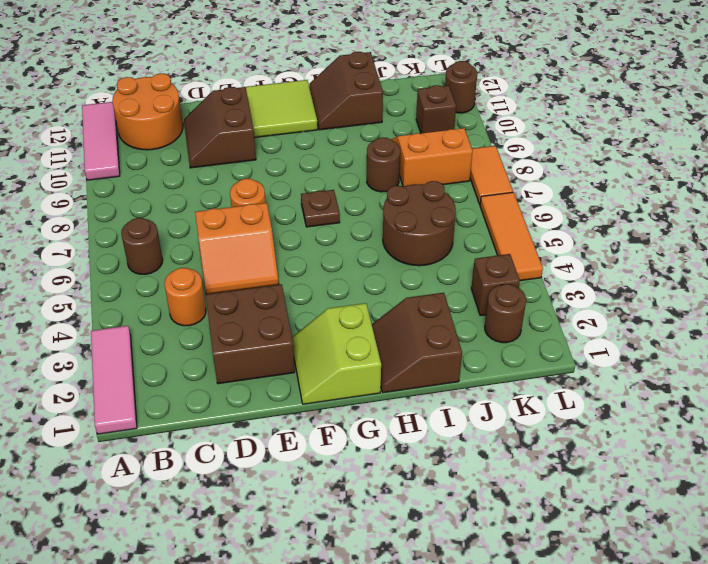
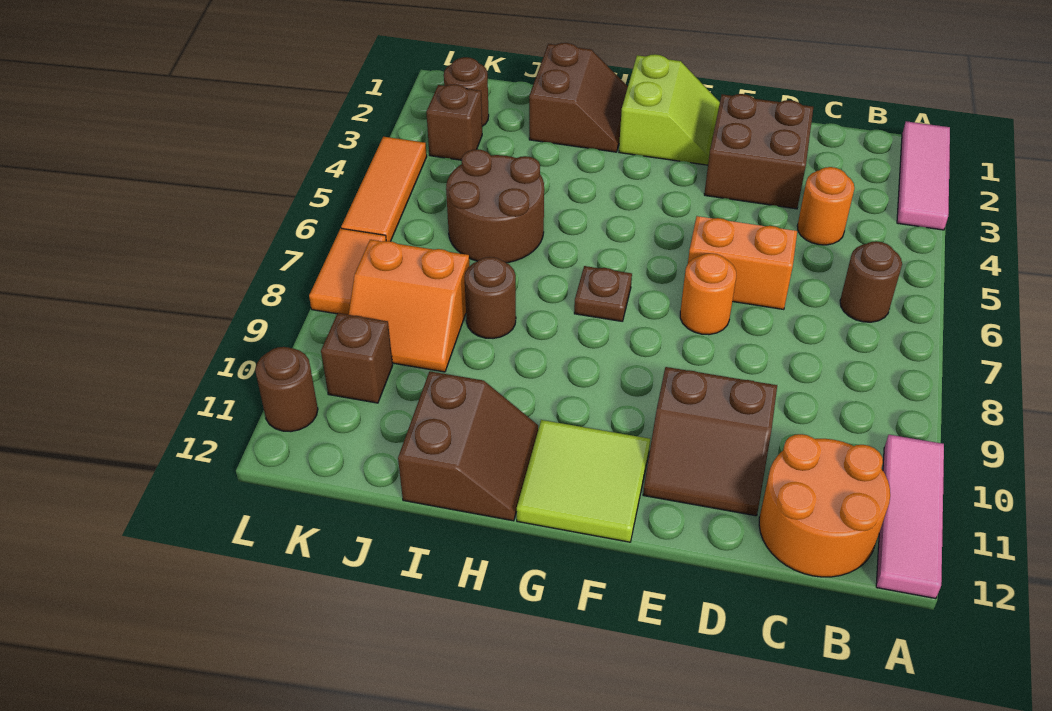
brown 2x2 slope [184,87,256,168] -> brown 2x2 slope turned to [643,367,777,516]

